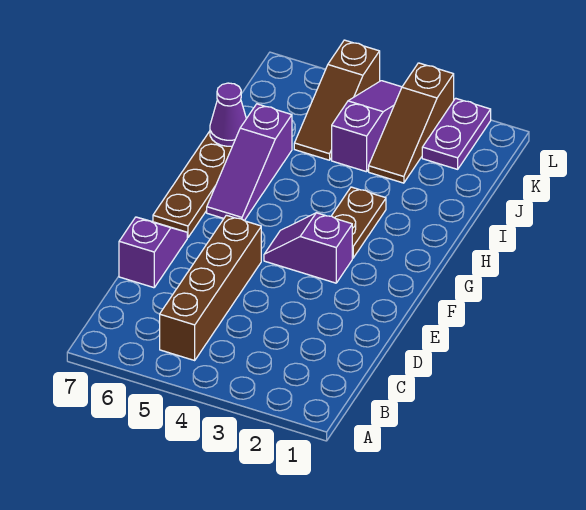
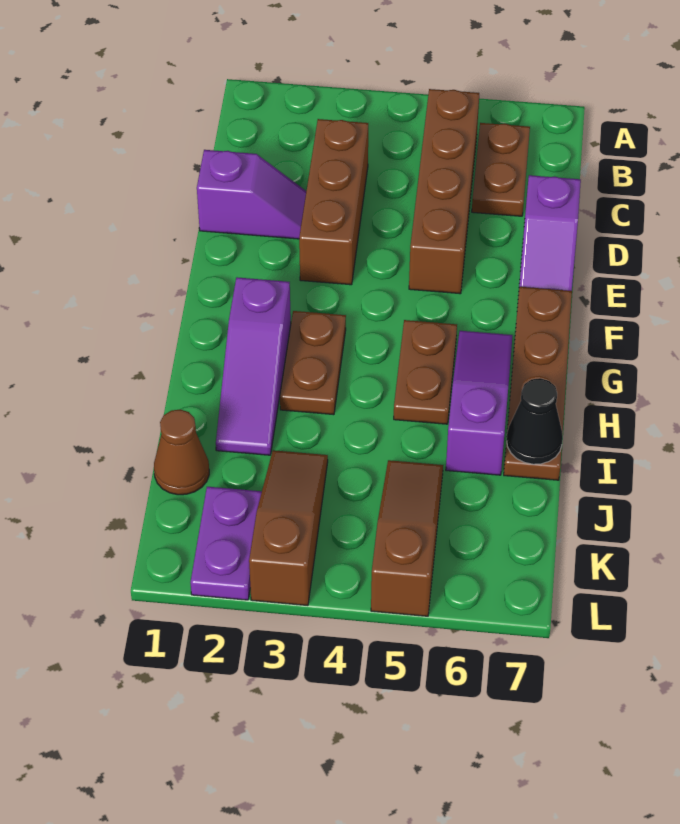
none -> brown 1x2 plate [472,123,530,216]
none -> brown 1x3 brick [299,119,368,285]
purple 1x2 slope [264,213,352,283] -> purple 1x2 slope moved to [197,150,306,239]
none -> brown 1x2 plate [394,320,457,424]
purple 1x1 cone [210,83,246,146] -> black 1x1 cone [507,378,563,464]
none -> brown 1x1 cone [154,410,209,495]
purple 1x3 slope [332,81,402,172] -> purple 1x3 slope moved to [216,277,291,455]

